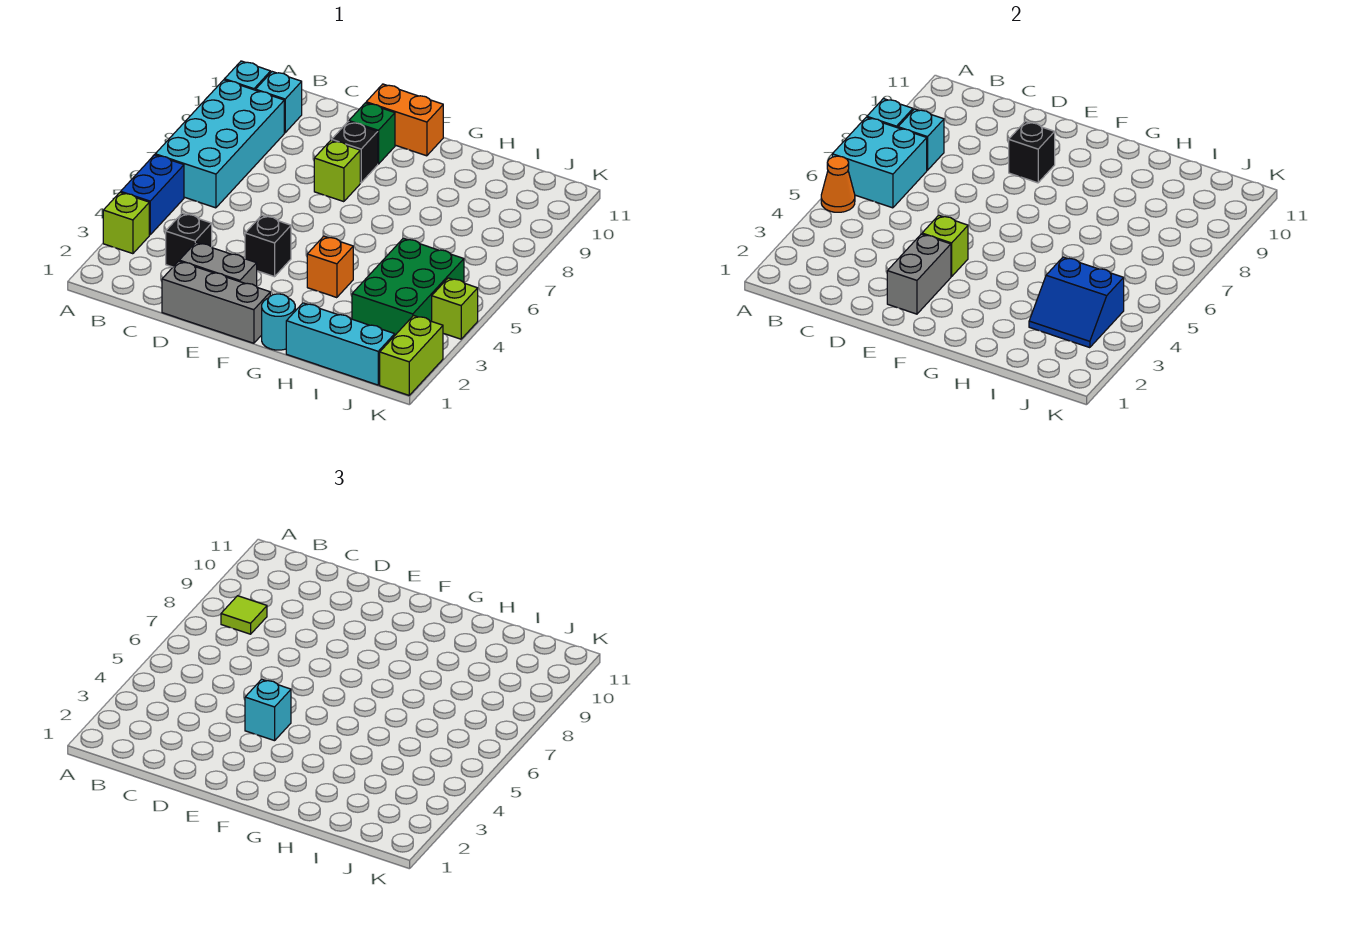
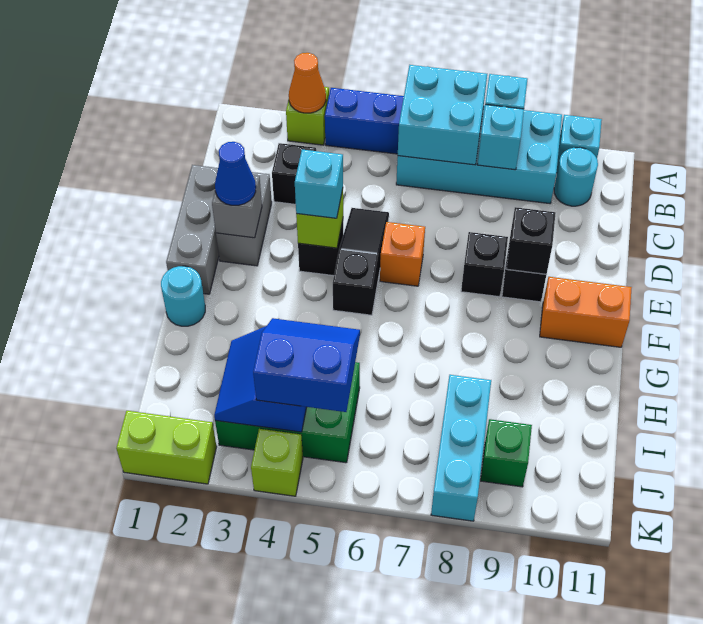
orange 1x1 cone [821,156,855,212] -> orange 1x1 cone moved to [289,53,326,113]
lime 1x1 tile [221,596,267,634] -> none
cyan 1x1 brick [256,72,302,133] -> cyan 1x1 round brick [554,148,598,206]
none -> black 1x3 slope [333,208,389,315]
grey 1x2 brick [887,234,951,314] -> grey 1x1 brick [212,175,262,238]
none -> blue 1x1 cone [215,142,256,205]
lime 1x1 brick [314,140,360,202] -> black 1x1 brick [461,232,508,297]
green 1x1 brick [349,103,395,164] -> green 1x1 brick moved to [481,419,532,487]
orange 1x2 brick [366,84,443,156] -> orange 1x2 brick turned to [540,277,632,347]
orange 1x1 brick [307,236,353,298] -> orange 1x1 brick moved to [380,222,425,286]
cyan 1x3 brick [286,303,395,385] -> cyan 1x3 brick moved to [431,375,491,521]
none -> blue 2x2 slope [253,318,360,412]

